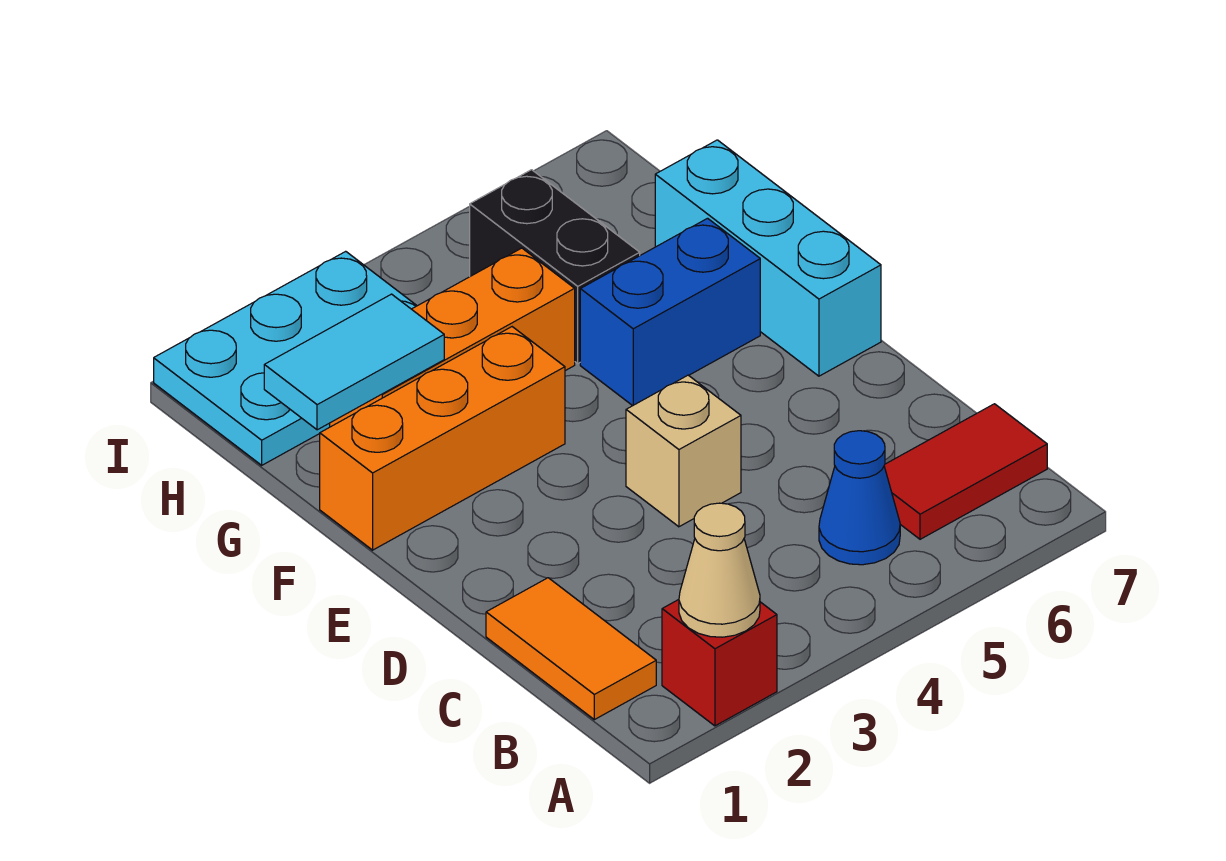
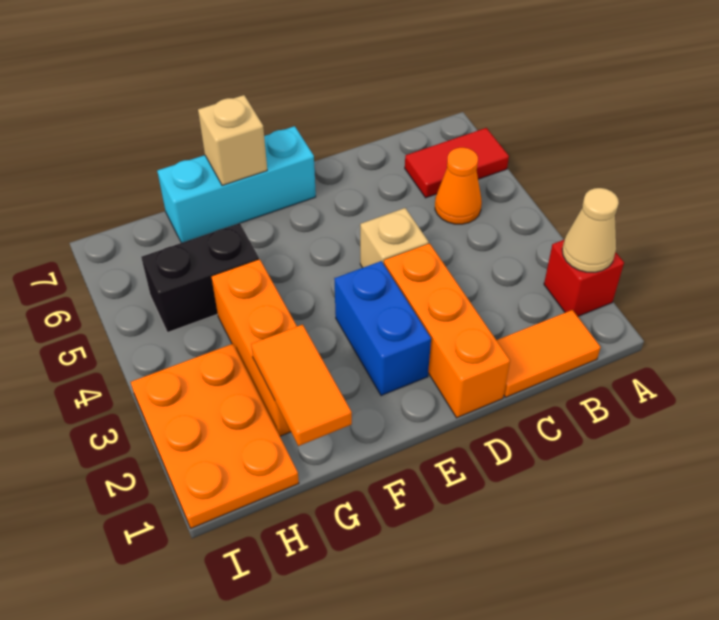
blue 1x1 cone [819,431,900,565] -> orange 1x1 cone [435,148,482,224]
red 1x2 tile [884,404,1047,539] -> red 1x2 tile turned to [405,128,509,198]
orange 1x3 brick [320,327,565,550] -> orange 1x3 brick moved to [384,243,510,418]
blue 1x2 brick [580,218,760,406] -> blue 1x2 brick moved to [334,261,431,396]
none -> tan 1x1 brick [198,95,267,186]
cyan 1x2 tile [264,294,444,430] -> orange 1x2 tile [251,325,352,446]
cyan 2x3 plate [154,251,417,465] -> orange 2x3 plate [131,344,299,528]

